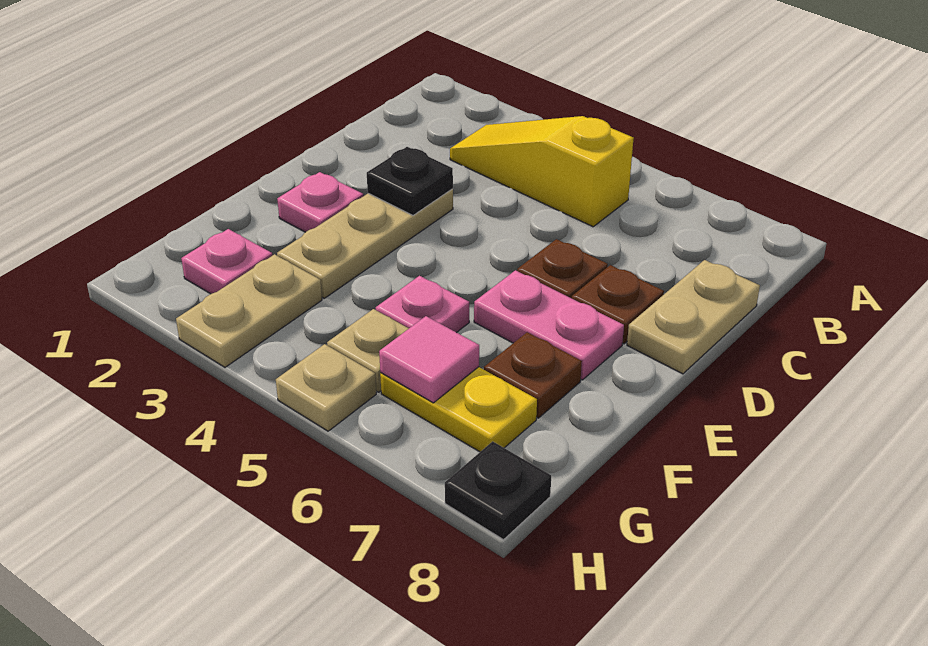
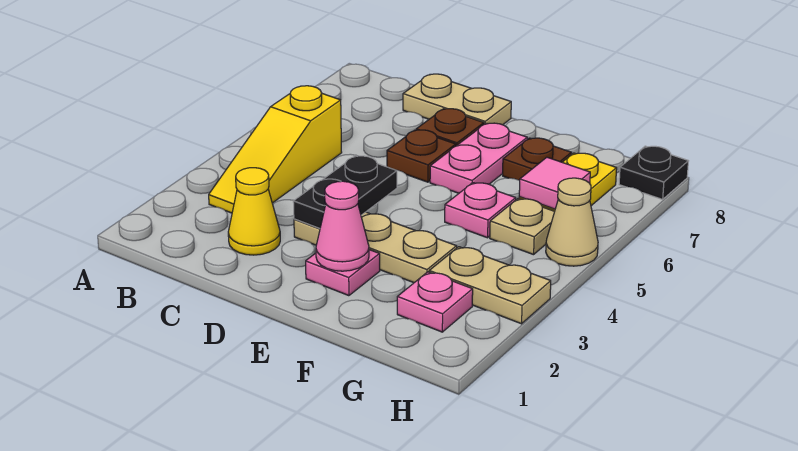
none -> yellow 1x1 cone [228,168,280,255]
black 1x1 plate [367,147,453,215] -> black 1x2 plate [293,156,397,228]
none -> pink 1x1 cone [316,181,369,271]
tan 1x1 plate [276,344,376,431] -> tan 1x1 cone [546,178,598,266]

